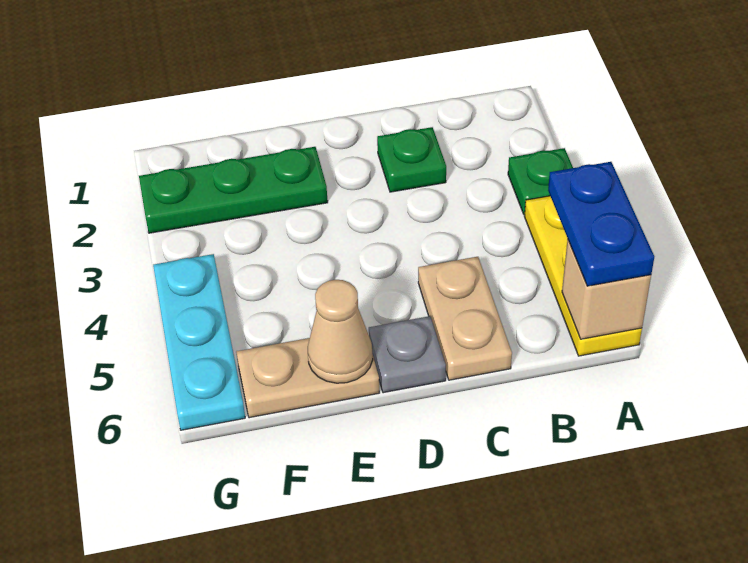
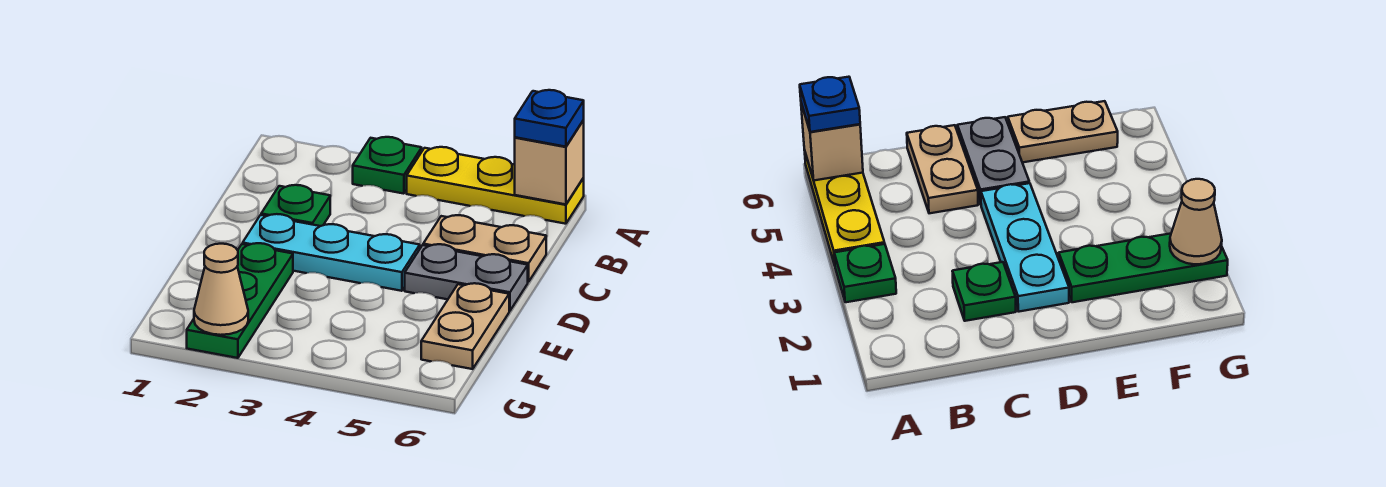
blue 1x2 plate [548,162,654,286] -> blue 1x1 plate [515,90,584,147]
grey 1x1 plate [369,316,446,393] -> grey 1x2 plate [405,244,528,311]
tan 1x1 cone [308,280,373,383] -> tan 1x1 cone moved to [194,244,248,335]
cyan 1x3 plate [153,254,245,430] -> cyan 1x3 plate moved to [243,214,420,291]

